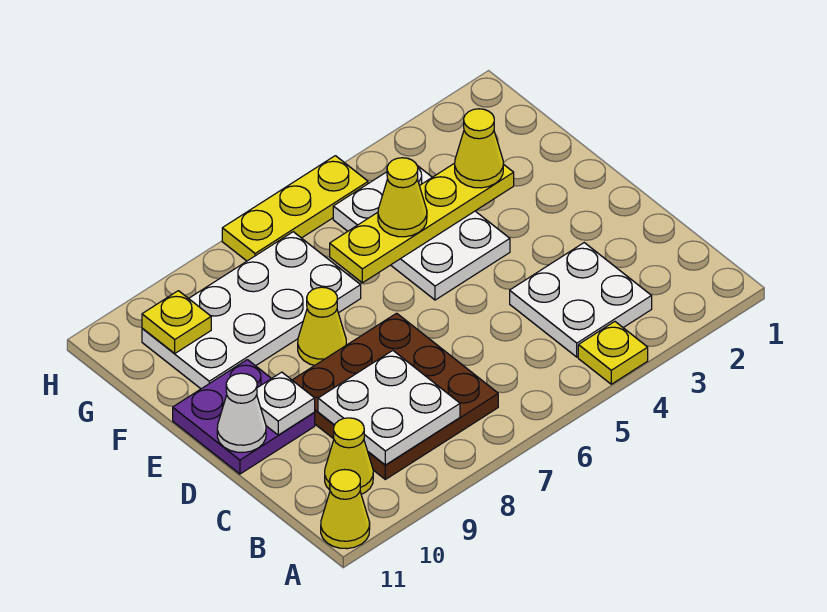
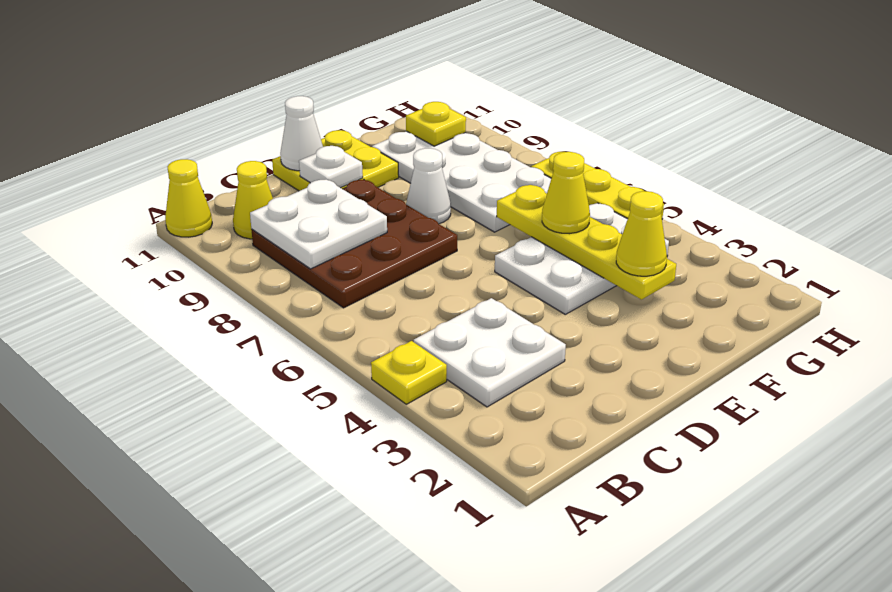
purple 2x2 plate [173,360,315,474] -> yellow 2x2 plate [272,130,399,191]
yellow 1x1 cone [298,287,346,365] -> white 1x1 cone [406,148,451,224]

